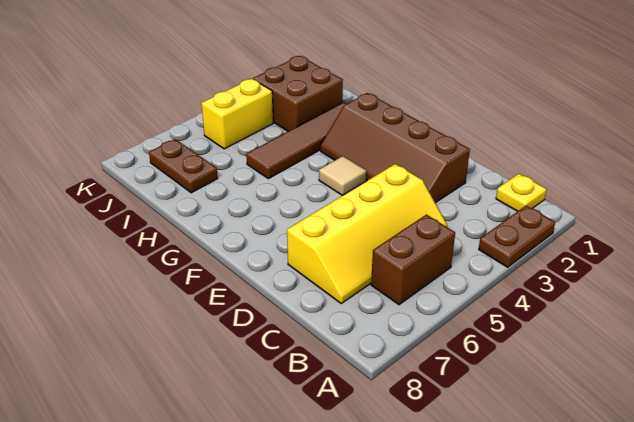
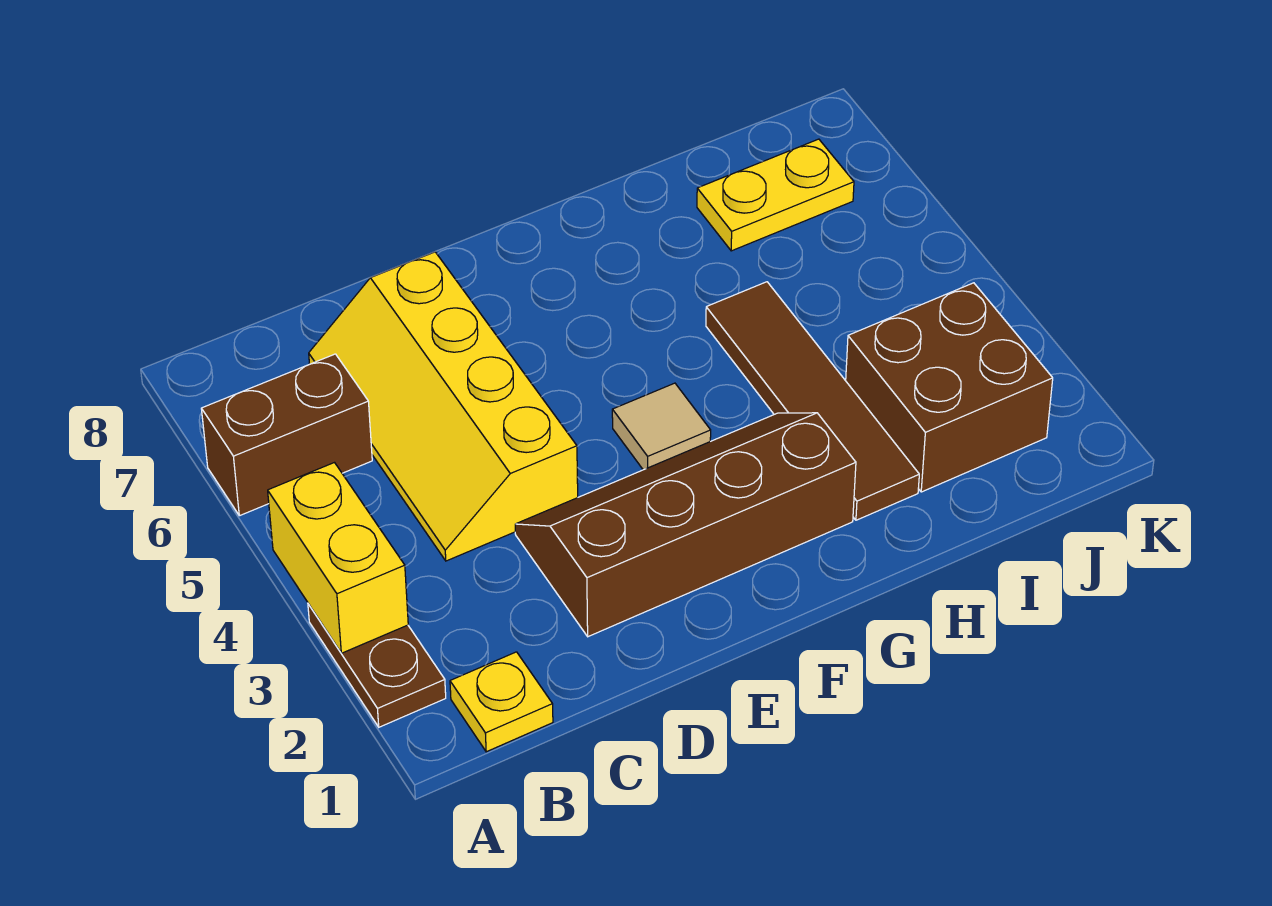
brown 1x2 brick [371,215,455,305] -> brown 1x2 brick turned to [201,354,372,516]
brown 1x2 plate [149,139,218,193] -> yellow 1x2 plate [697,139,854,251]
yellow 1x2 brick [201,79,273,149] -> yellow 1x2 brick moved to [268,463,408,653]

